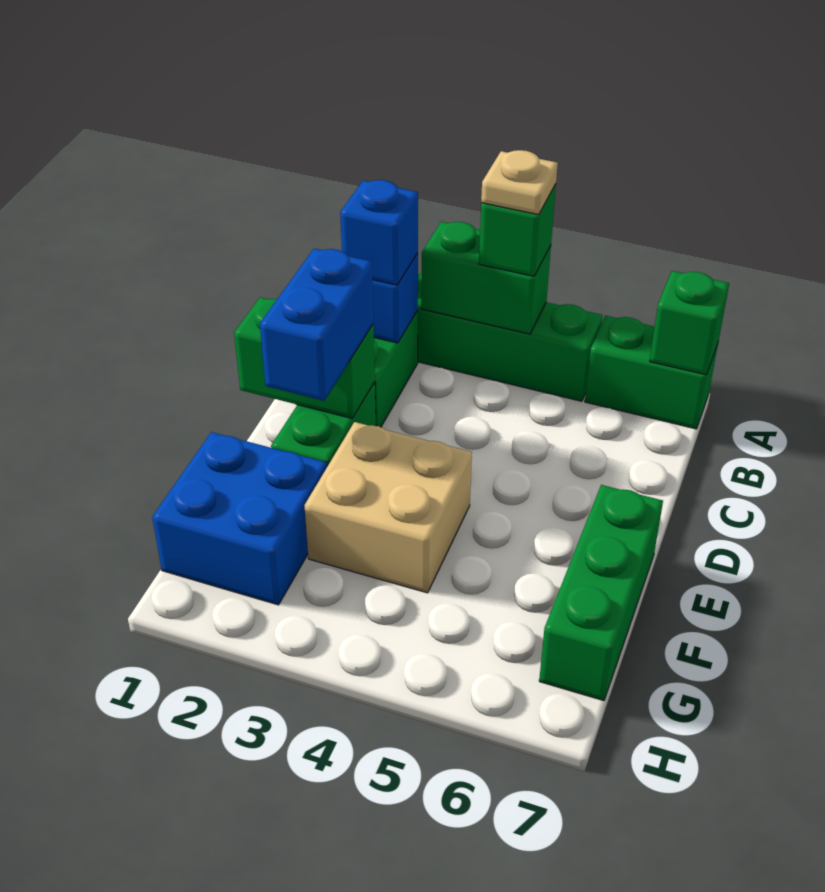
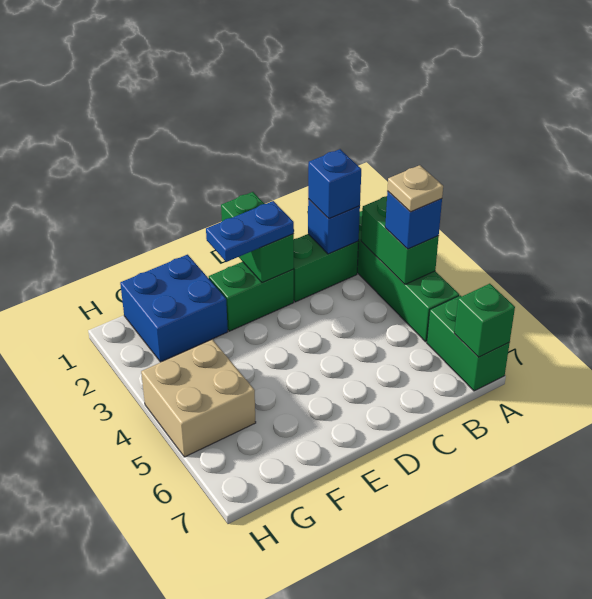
green 1x1 brick [479,184,556,276] -> blue 1x1 brick [385,191,442,249]
blue 1x2 brick [260,249,373,401] -> blue 1x2 plate [206,201,294,262]
tan 2x2 brick [304,422,472,593] -> tan 2x2 brick moved to [141,340,256,457]
green 1x3 brick [539,485,663,701] -> none

